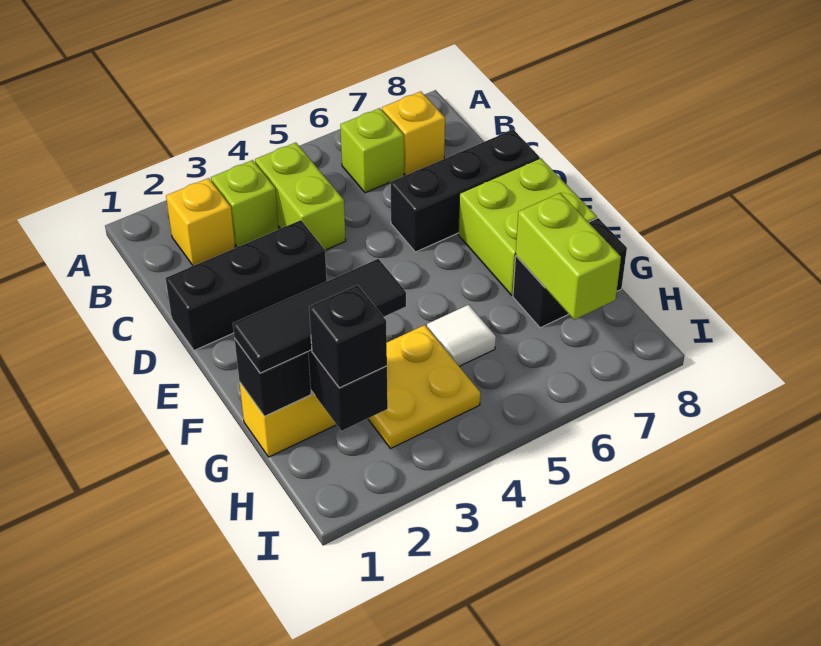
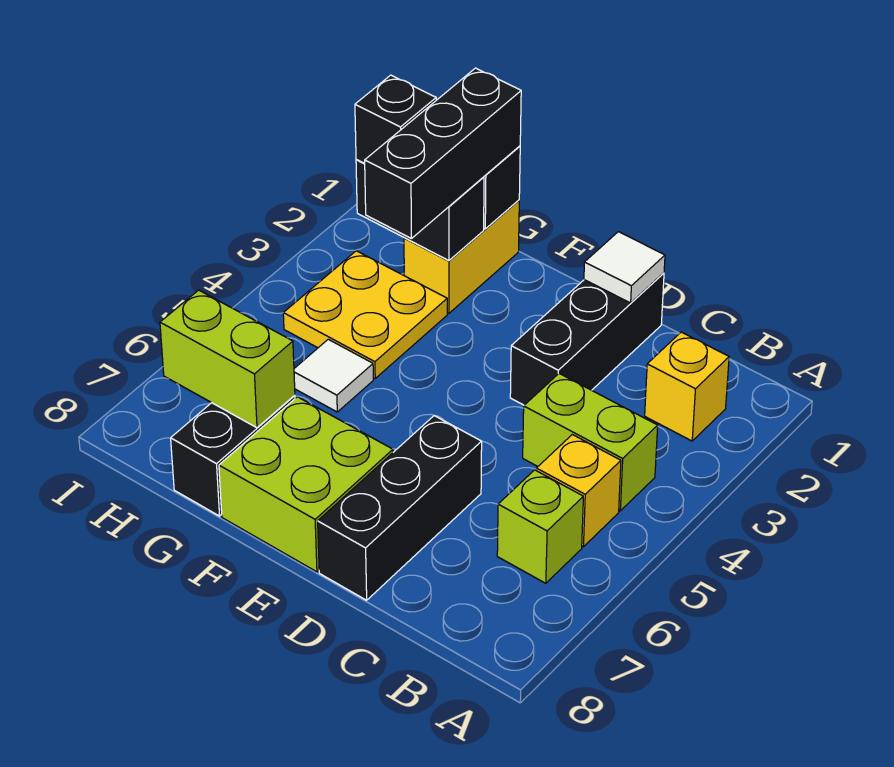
lime 1x1 brick [211,160,279,246] -> none
yellow 1x1 brick [382,91,445,175] -> yellow 1x1 brick moved to [536,435,621,547]
none -> white 1x1 tile [584,232,665,303]
black 1x3 tile [233,259,406,373] -> black 1x3 brick [365,68,521,239]

